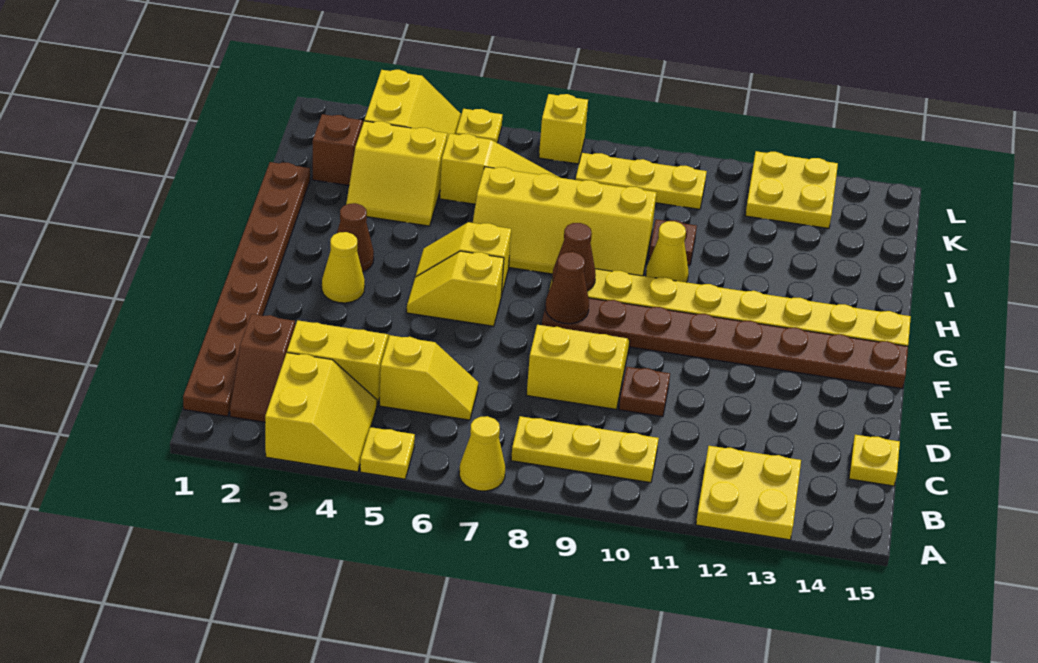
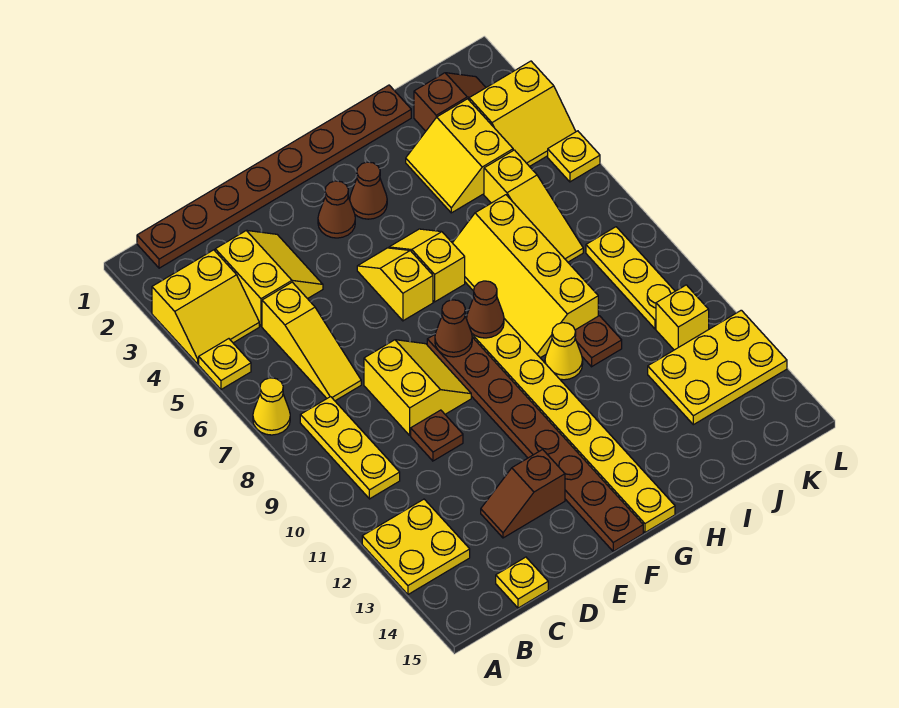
brown 1x2 slope [230,314,295,422] -> brown 1x2 slope moved to [481,449,565,538]
yellow 1x2 slope [379,335,478,420] -> yellow 1x3 slope [262,282,361,401]
yellow 1x1 cone [322,232,365,303] -> brown 1x1 cone [318,181,355,238]
yellow 2x2 plate [745,151,838,228] -> yellow 2x3 plate [648,310,787,425]
yellow 1x1 brick [539,94,588,164] -> yellow 1x1 brick moved to [656,285,709,350]

